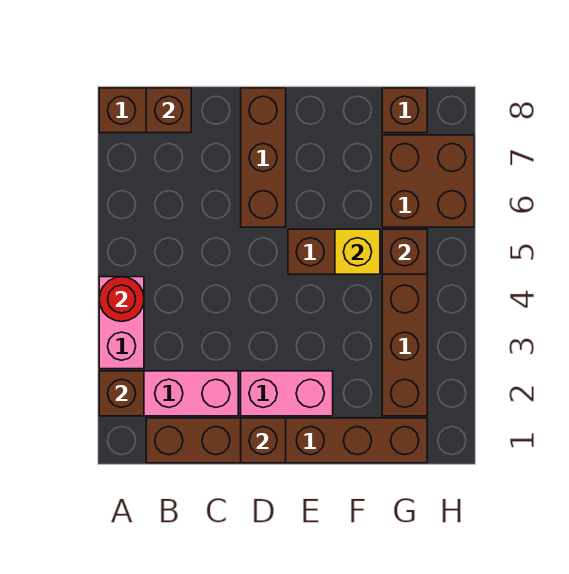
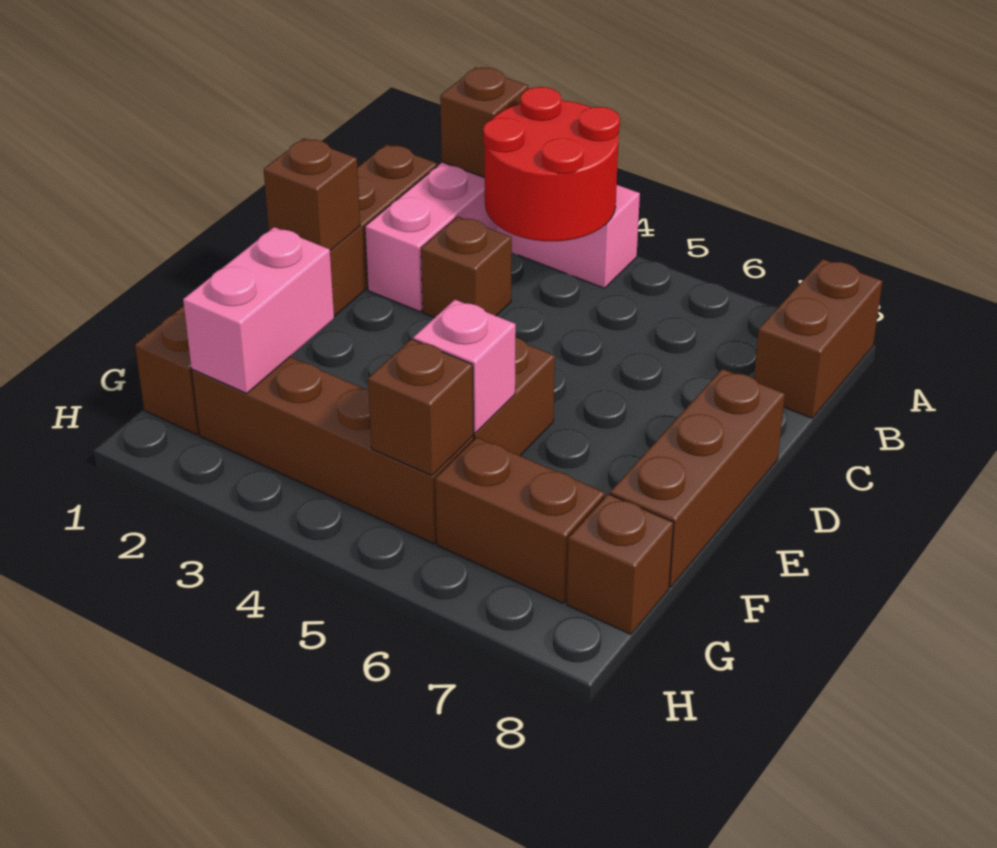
red 1x1 round brick [99,277,144,322] -> red 2x2 round brick [483,87,620,241]
brown 1x1 brick [146,88,191,133] -> brown 1x1 brick moved to [421,216,512,318]
pink 1x2 brick [241,371,333,416] -> pink 1x2 brick moved to [183,227,334,393]
brown 1x3 brick [241,88,286,227] -> brown 1x3 brick turned to [610,369,785,587]
yellow 1x1 brick [335,229,380,274] -> pink 1x1 brick [413,300,516,433]
brown 2x2 brick [382,135,474,227] -> brown 1x2 brick [435,437,605,603]

